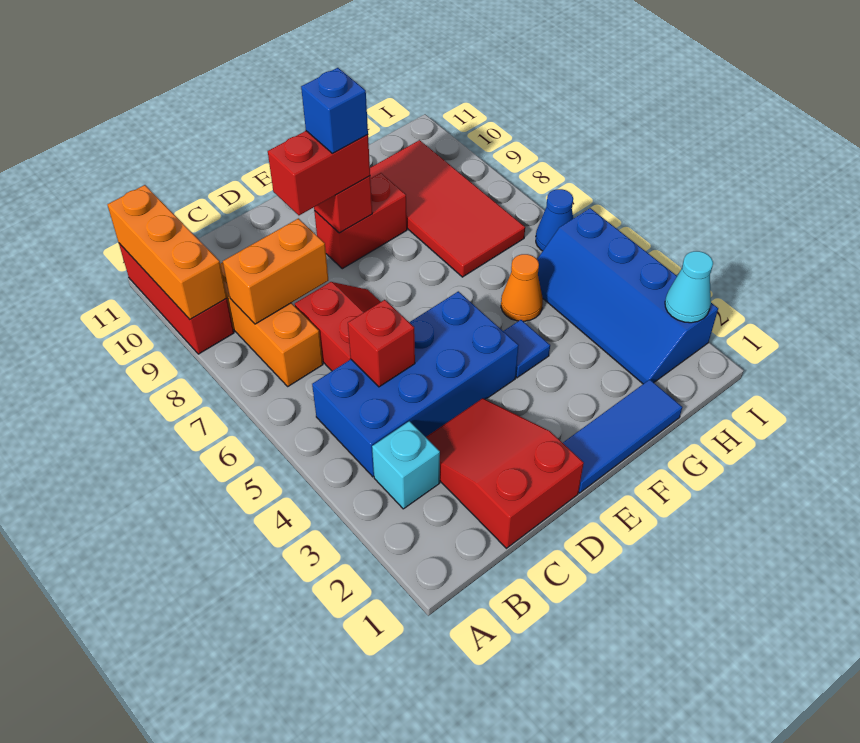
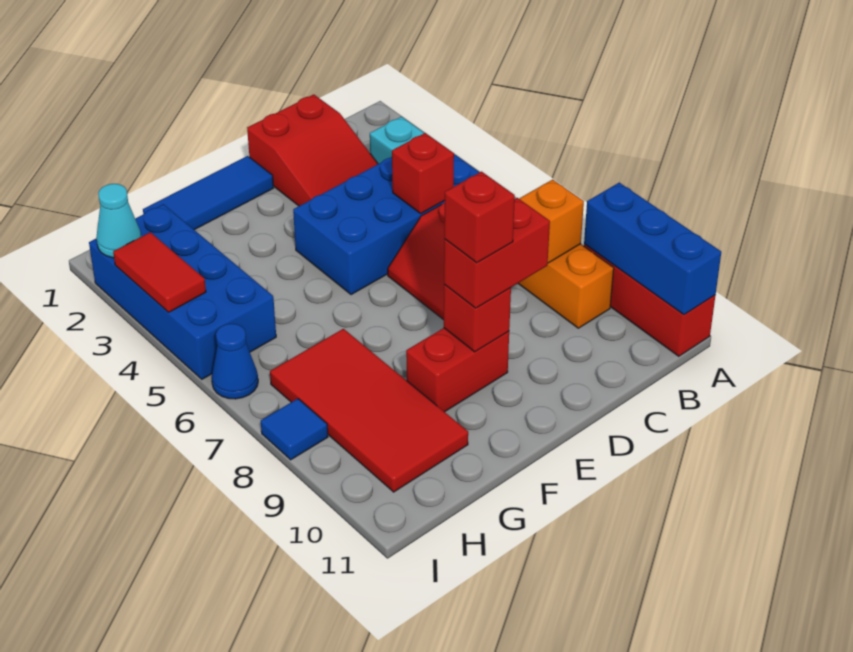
orange 1x3 brick [107,185,227,319] -> blue 1x3 brick [584,183,721,315]
blue 1x1 brick [301,68,368,153] -> red 1x1 brick [444,172,515,263]
blue 1x1 tile [503,320,550,378] -> blue 1x1 tile moved to [261,399,328,460]
orange 1x1 cone [501,254,543,322] -> none
blue 2x4 slope [537,208,718,384] -> blue 2x4 brick [89,204,276,379]
none -> red 1x2 tile [113,232,206,312]

